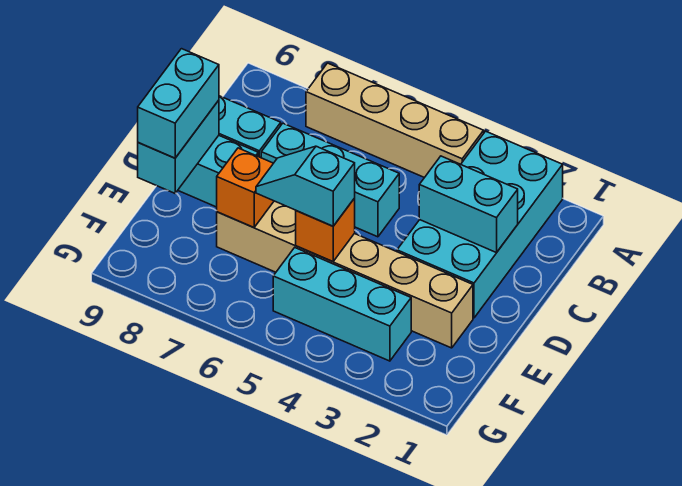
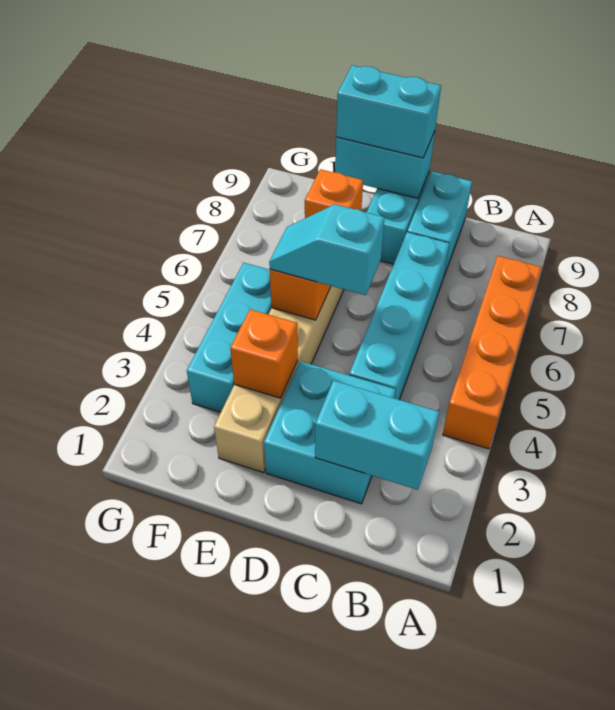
cyan 2x4 brick [397,131,563,318] -> cyan 2x2 brick [264,361,396,504]
tan 1x4 brick [306,63,484,178] -> orange 1x4 brick [443,256,542,449]
cyan 1x2 brick [419,156,518,253] -> cyan 1x2 brick turned to [315,381,439,490]
cyan 1x3 brick [261,123,399,237] -> cyan 1x4 brick [349,232,449,400]
none -> orange 1x1 brick [230,309,298,398]
cyan 1x2 slope [256,146,355,226] -> cyan 1x2 slope turned to [269,204,385,295]

